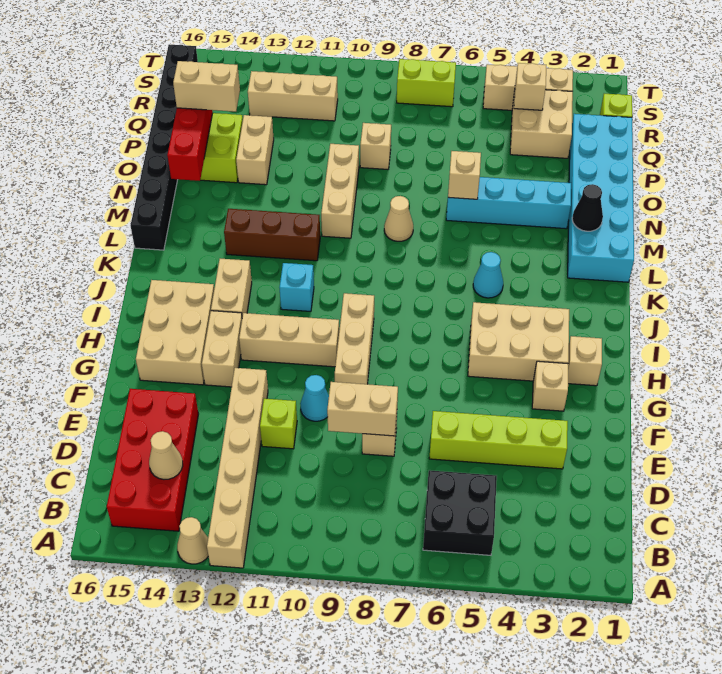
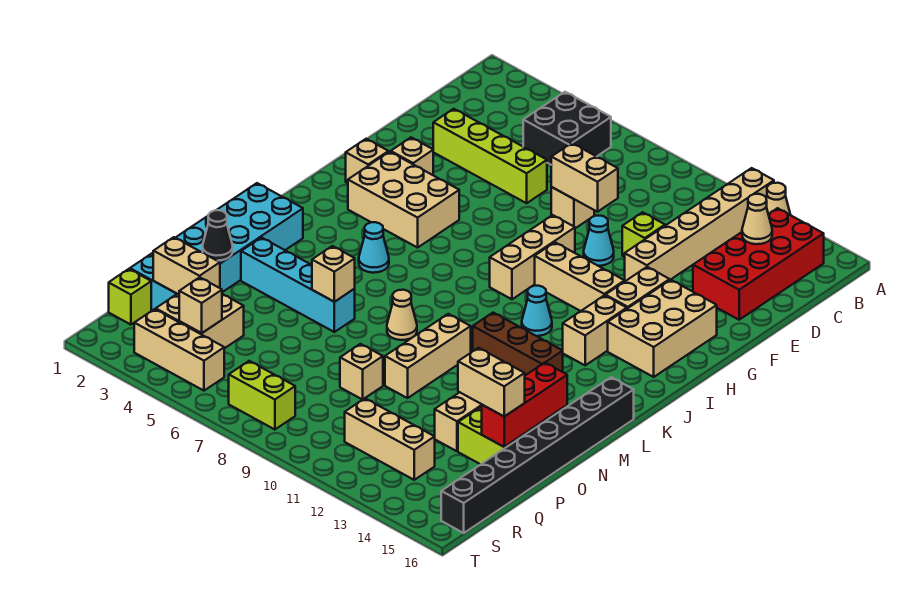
cyan 1x1 brick [279,263,314,311] -> cyan 1x1 cone [522,286,552,336]
black 1x1 cone [572,184,603,231] -> black 1x1 cone moved to [203,210,233,261]
none -> tan 1x2 brick [153,237,220,294]

